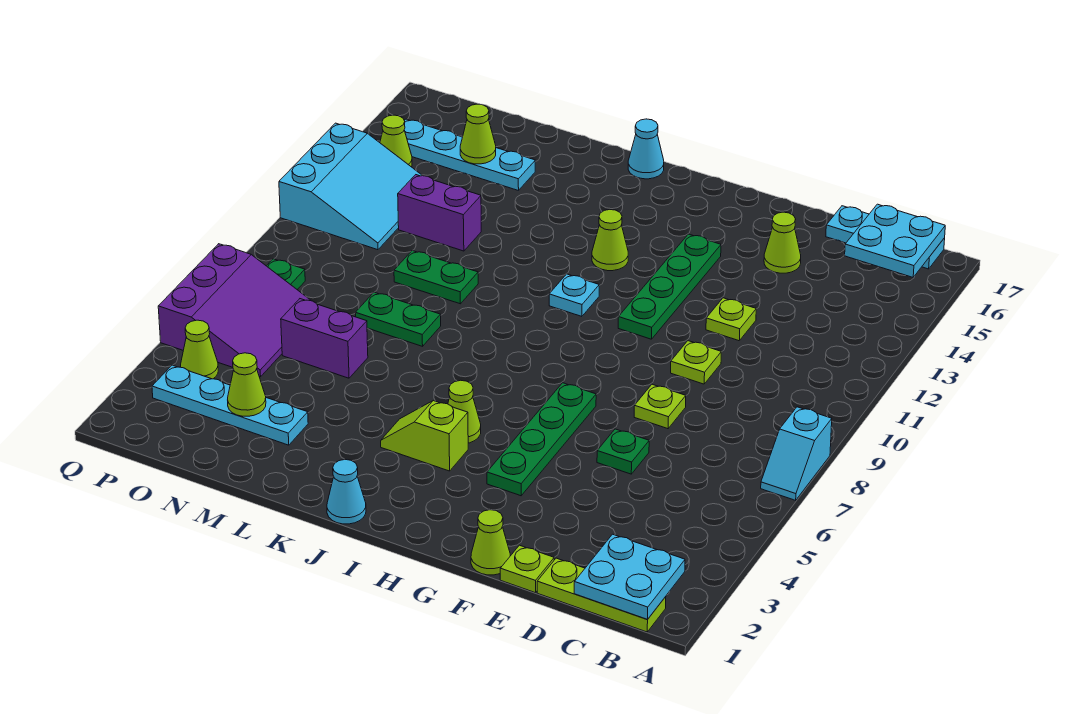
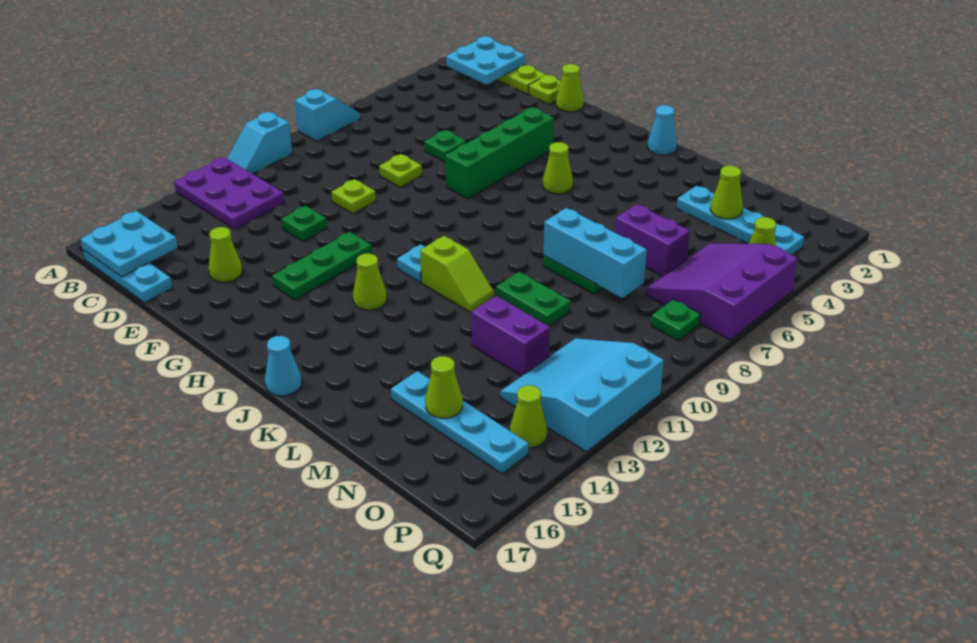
none -> cyan 1x2 slope [227,112,292,174]
none -> purple 2x3 plate [174,157,284,229]
lime 1x1 plate [706,298,756,341] -> green 1x1 plate [281,206,327,242]
green 1x4 plate [487,383,596,496] -> green 1x4 brick [445,108,554,199]
green 1x4 plate [618,234,721,339] -> green 1x3 plate [272,232,372,300]
lime 1x2 slope [381,401,468,471] -> lime 1x2 slope moved to [420,236,494,312]
none -> cyan 1x3 brick [544,208,647,298]

